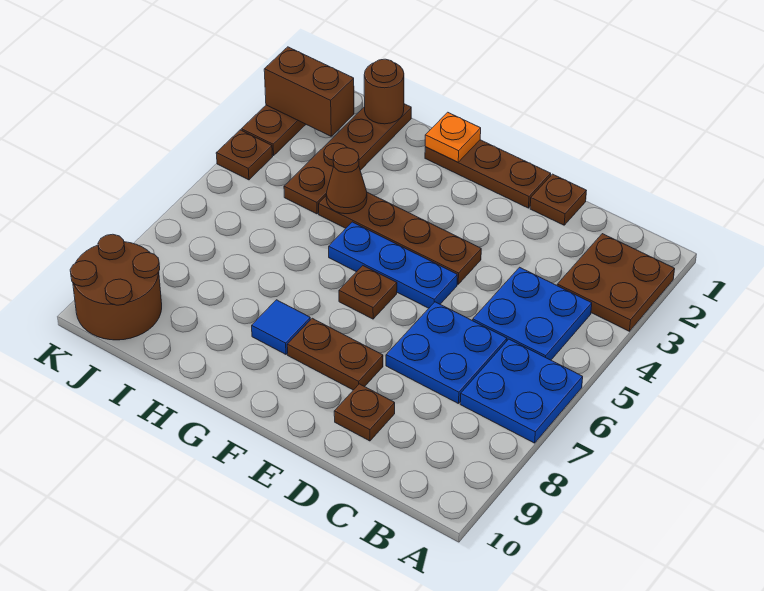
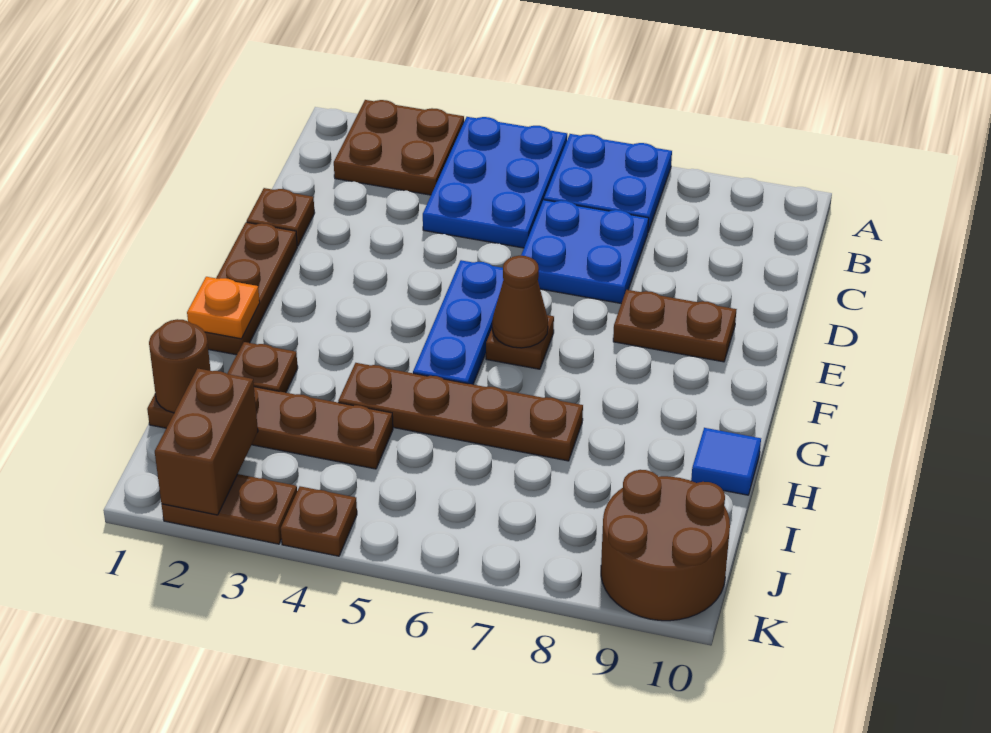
blue 2x2 plate [473,267,592,360] -> blue 2x3 plate [423,117,567,248]
brown 1x1 plate [334,384,395,441] -> brown 1x1 plate moved to [227,342,298,393]
brown 1x4 plate [319,192,481,284] -> brown 1x4 plate turned to [338,363,583,461]
brown 1x2 plate [287,318,383,390] -> brown 1x2 plate turned to [613,290,737,362]
blue 1x1 tile [252,300,310,354] -> blue 1x1 tile moved to [691,428,761,495]
brown 1x1 cone [326,148,367,214] -> brown 1x1 cone moved to [492,256,548,348]

